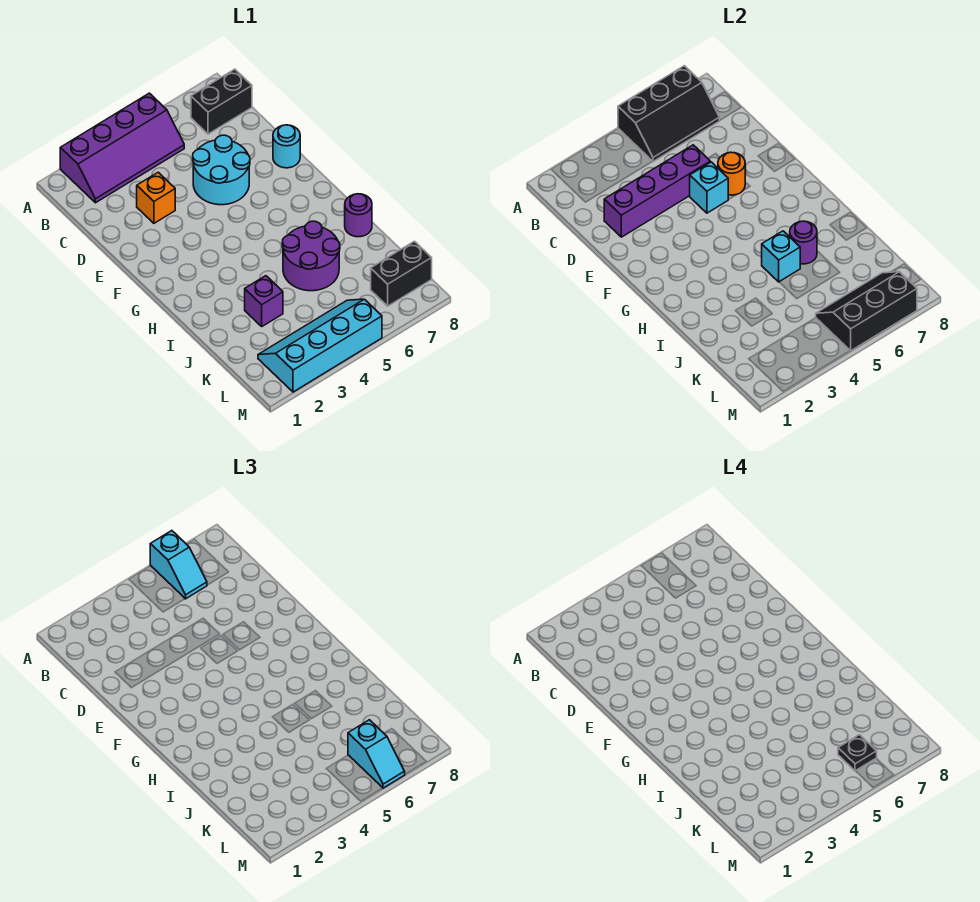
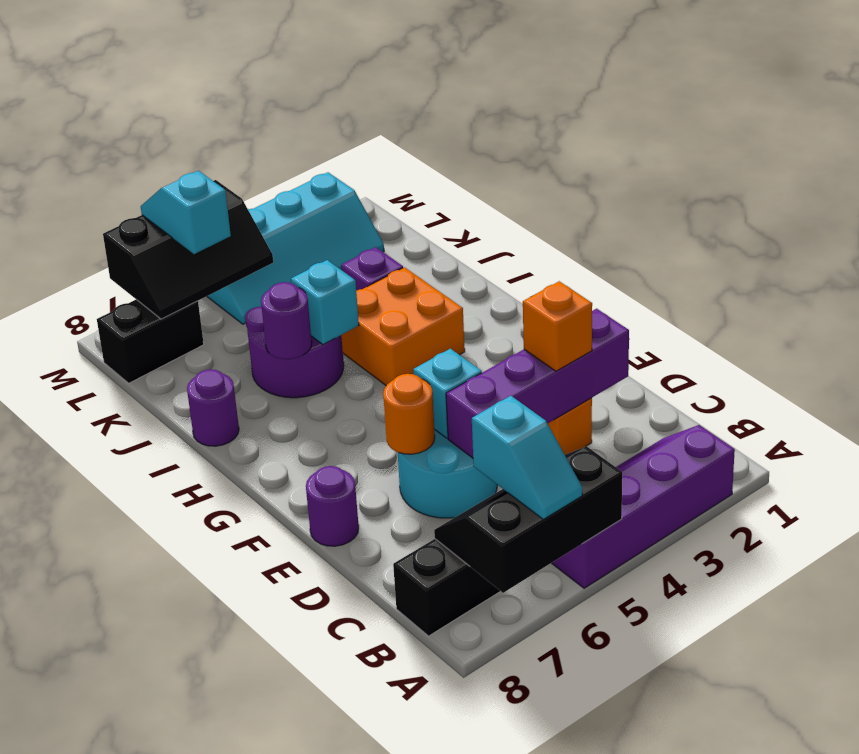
cyan 1x2 slope [150,531,207,599] -> cyan 1x2 slope turned to [472,396,582,519]
none -> orange 1x1 brick [523,281,592,371]
cyan 1x1 round brick [273,125,300,168] -> purple 1x1 round brick [306,466,359,546]
none -> orange 2x2 brick [341,267,465,385]
black 1x1 plate [838,735,877,771] -> none

